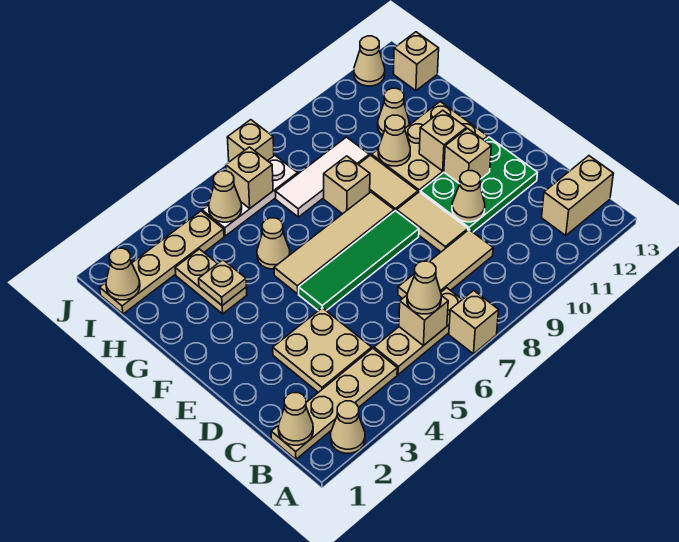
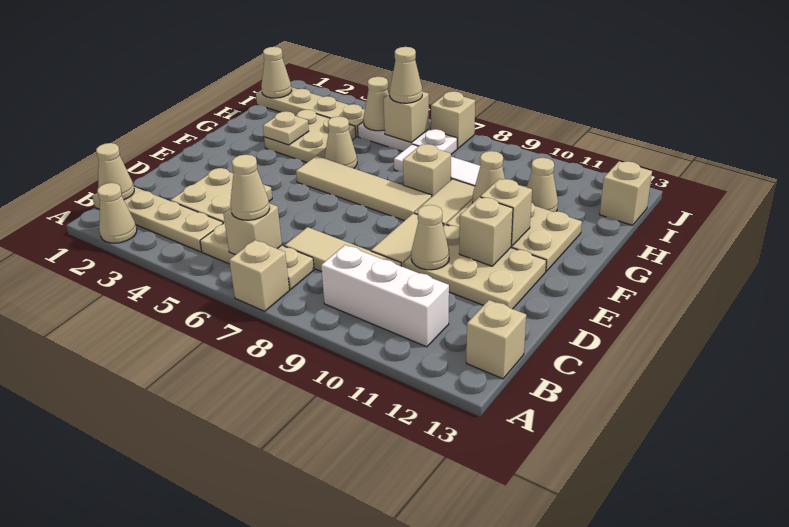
none -> white 1x3 brick [321,245,449,347]
tan 1x2 brick [542,156,613,236] -> tan 1x1 brick [466,300,526,379]
green 2x3 plate [420,137,537,232] -> tan 2x3 plate [404,225,546,309]
green 1x4 tile [299,211,419,311] -> none
tan 1x2 plate [175,249,247,314] -> tan 2x2 plate [264,110,356,162]
tan 1x1 cone [354,36,385,86] -> tan 1x1 cone moved to [390,47,422,103]

